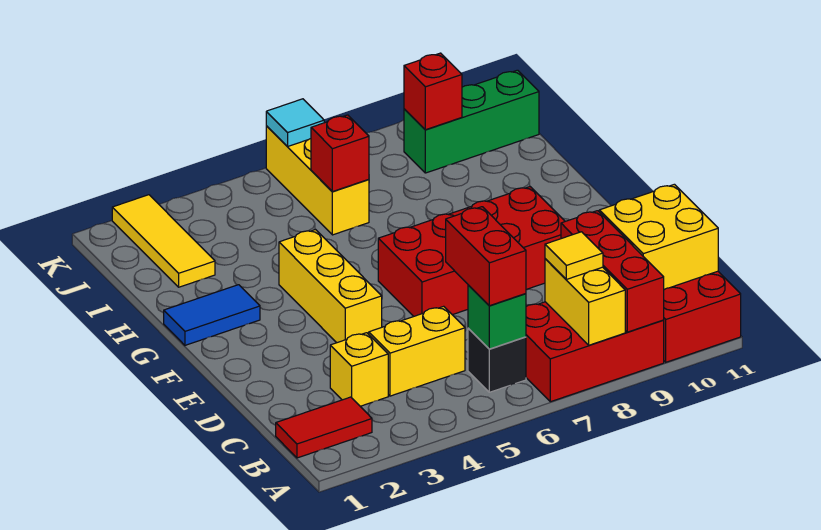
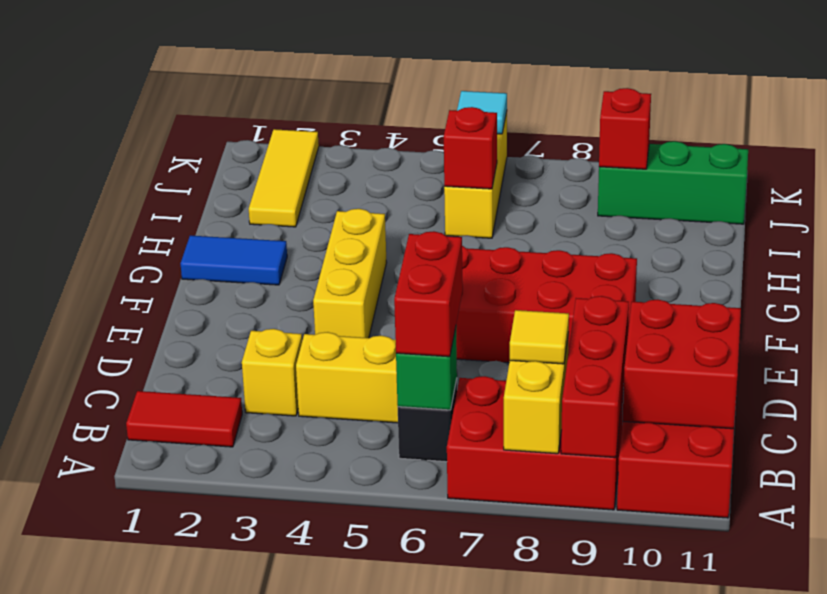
yellow 2x2 brick [599,184,718,289] -> red 2x2 brick [623,299,741,429]

